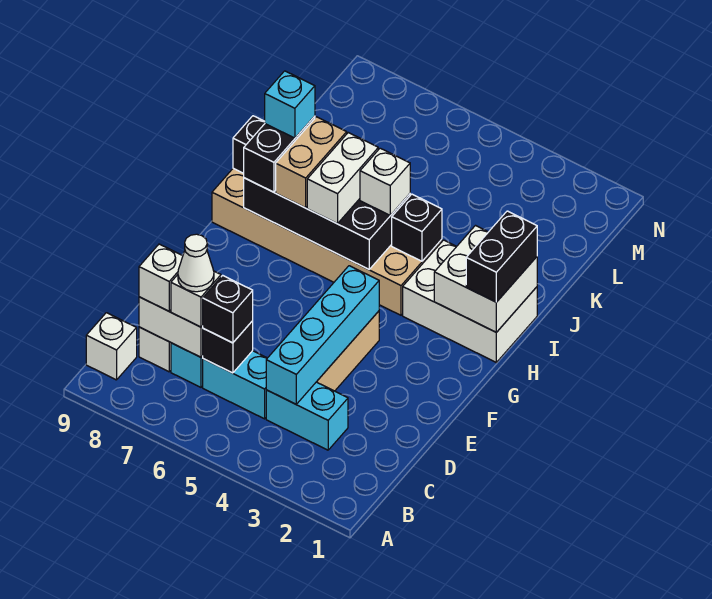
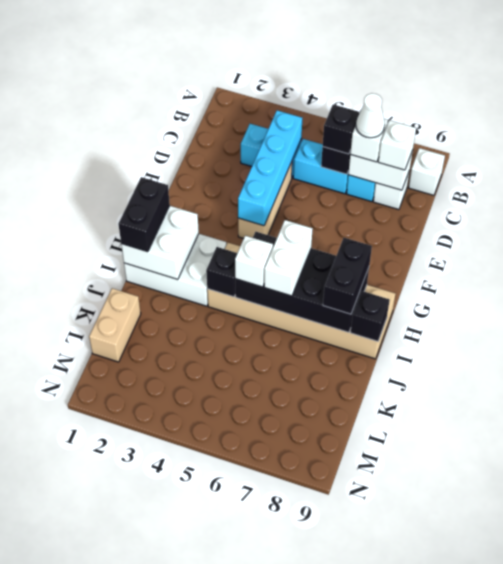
tan 1x2 brick [276,117,347,208] -> tan 1x2 brick moved to [89,288,141,362]
cyan 1x1 brick [265,71,315,138] -> none

